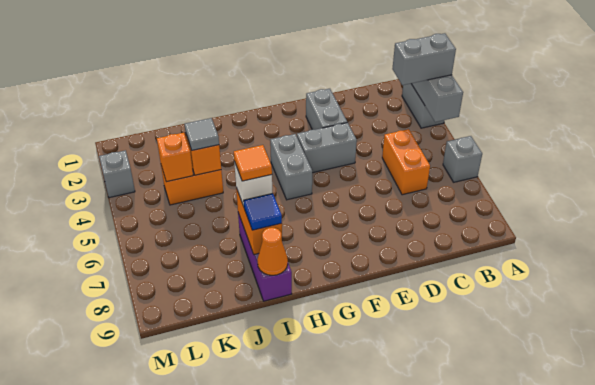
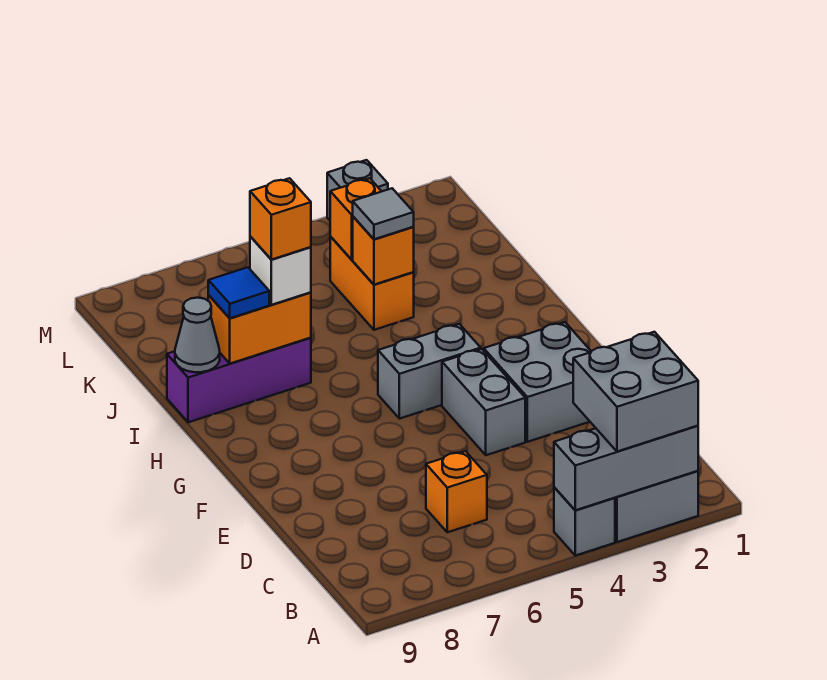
grey 1x2 brick [392,33,456,85] -> grey 2x2 brick [573,332,698,452]
grey 1x1 brick [443,136,482,182] -> grey 1x1 brick moved to [554,487,615,556]
orange 1x2 brick [382,129,430,195] -> orange 1x1 brick [426,451,487,532]
grey 1x2 brick [306,89,347,130] -> grey 2x2 brick [484,322,591,442]
orange 1x1 tile [234,145,272,181] -> orange 1x1 brick [250,178,311,260]
orange 1x1 cone [257,228,288,275] -> grey 1x1 cone [175,298,220,372]

